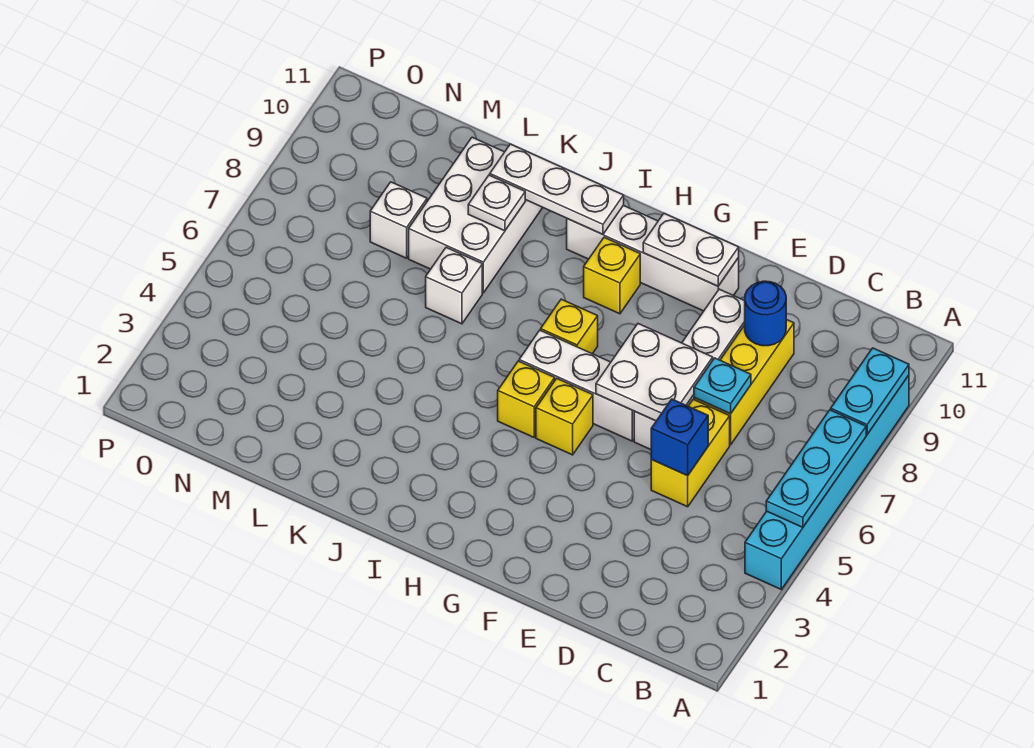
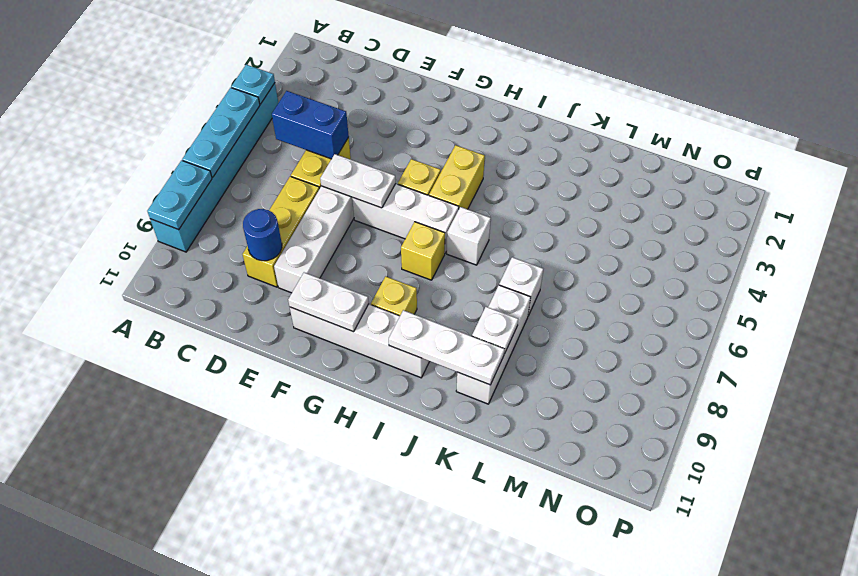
blue 1x1 brick [651,399,708,476] -> blue 1x2 brick [272,91,349,159]
cyan 1x1 plate [694,358,751,414] -> cyan 1x1 plate moved to [231,65,275,104]
white 2x2 plate [596,324,713,421] -> white 1x2 plate [320,154,396,208]
yellow 1x1 brick [498,361,555,437] -> yellow 1x2 brick [429,145,485,209]
white 2x3 brick [409,137,543,293] -> white 1x3 brick [456,285,531,404]
white 1x1 brick [370,182,427,258] -> white 1x1 brick moved to [447,207,491,265]

